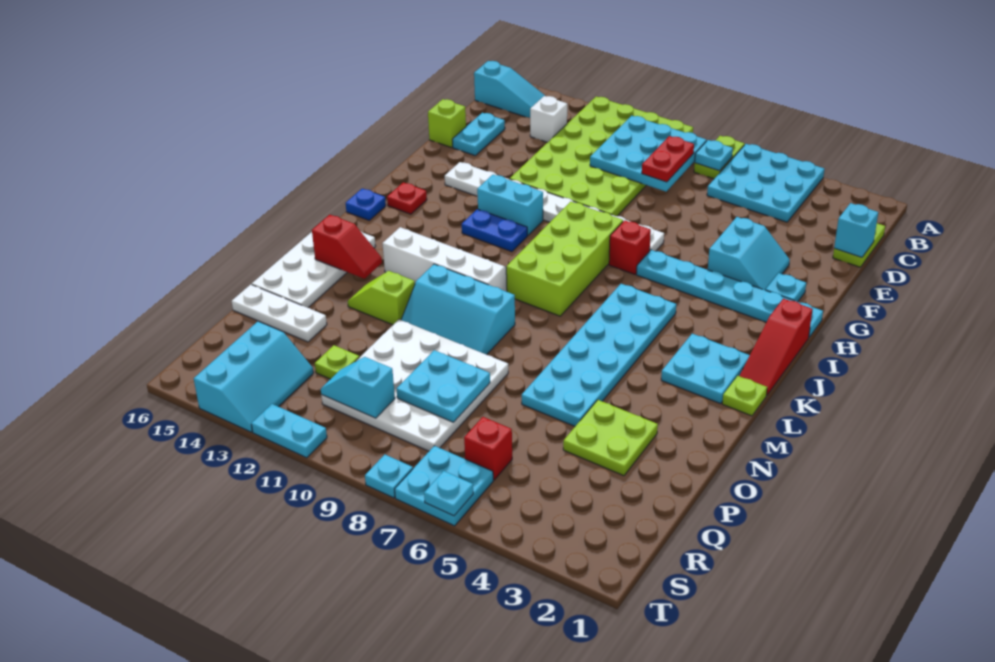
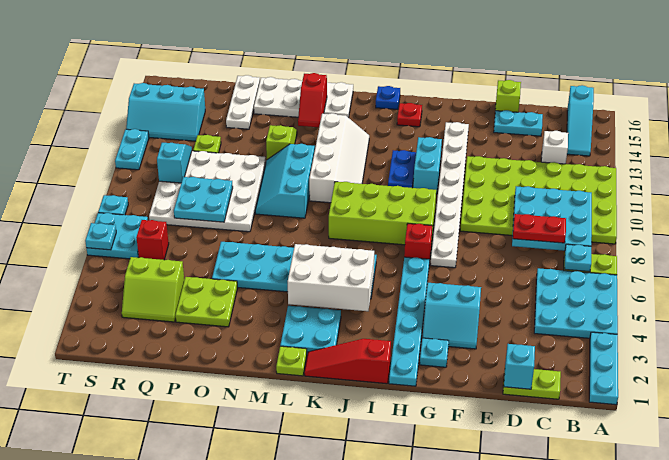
none -> cyan 1x3 plate [589,332,618,405]
none -> white 2x3 brick [288,244,374,311]
none -> lime 2x2 slope [122,257,184,322]

